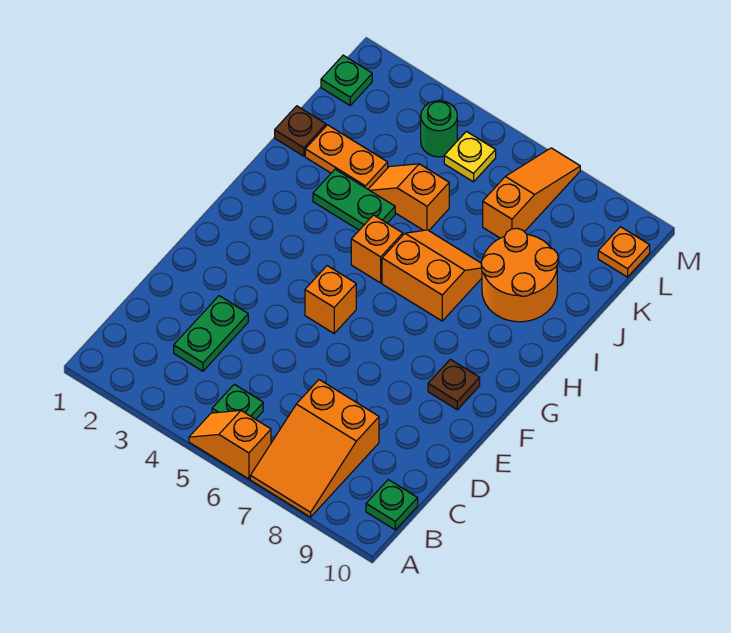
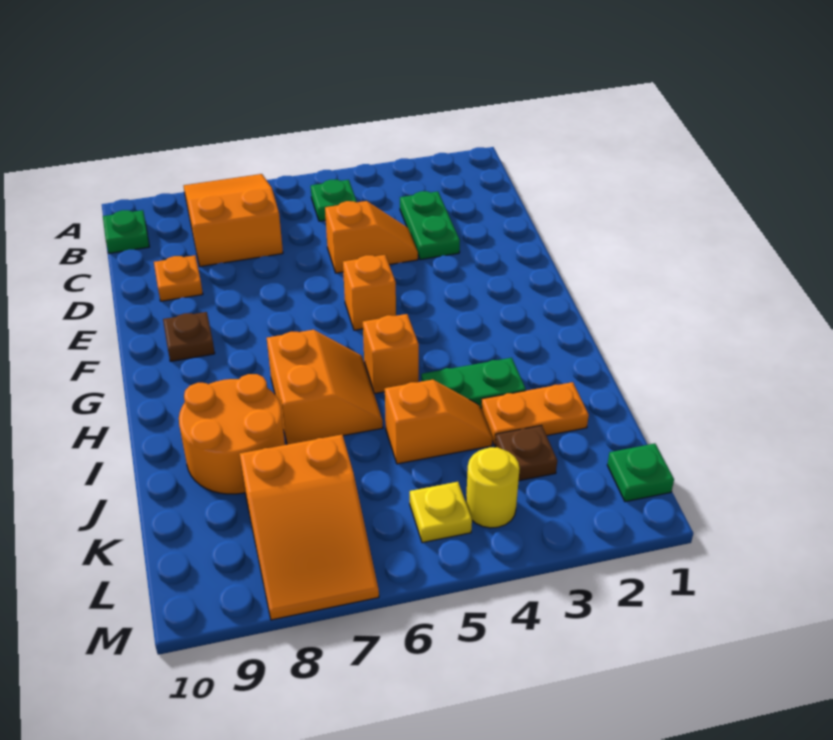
orange 1x2 slope [189,410,271,479] -> orange 1x2 slope moved to [325,201,418,273]
orange 2x2 slope [382,230,482,321] -> orange 2x2 slope turned to [267,330,383,444]
brown 1x1 plate [275,106,326,156] -> brown 1x1 plate moved to [495,425,557,481]
orange 1x3 slope [483,148,580,238] -> orange 2x3 slope [240,435,379,620]
green 1x1 round brick [421,101,457,157] -> yellow 1x1 round brick [466,447,520,528]
orange 1x1 plate [598,227,650,277] -> orange 1x1 plate moved to [154,255,203,301]

